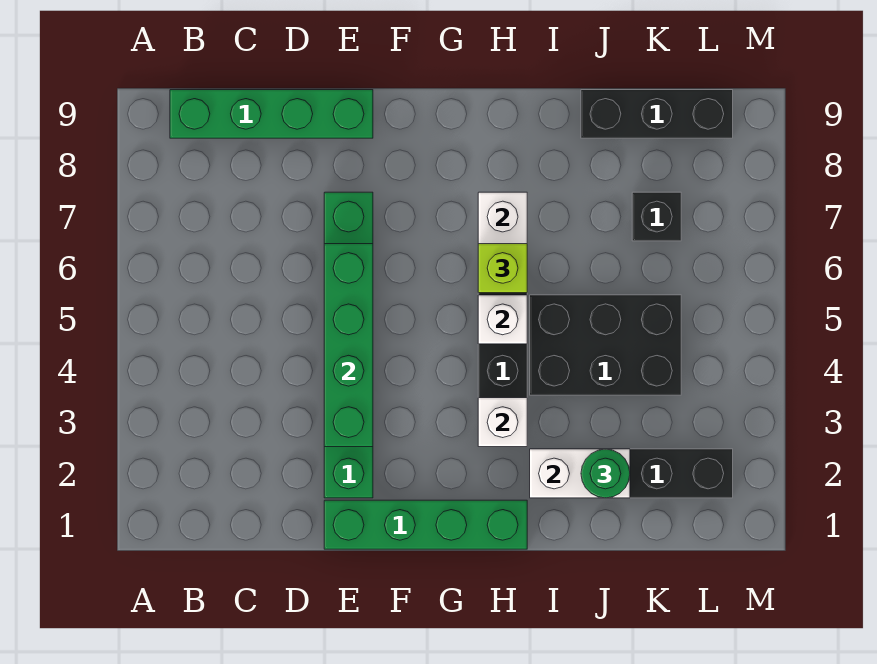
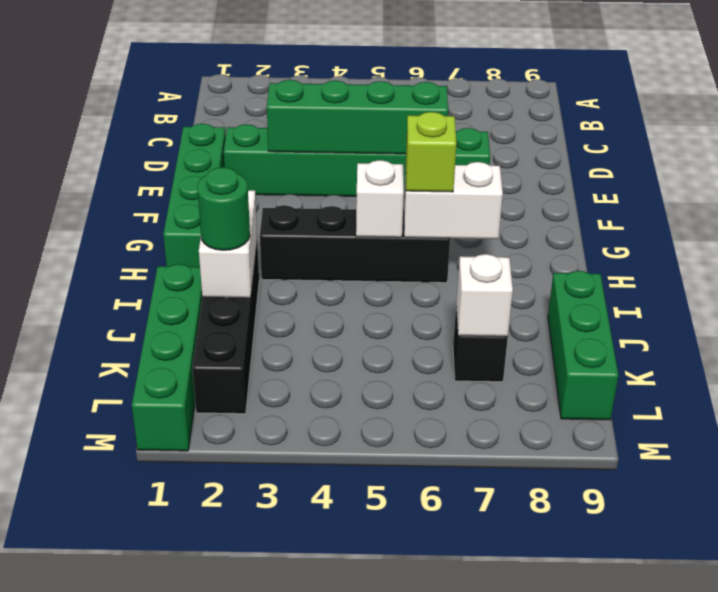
green 1x4 brick [170,90,373,138] -> green 1x4 brick moved to [132,264,202,451]
white 1x1 brick [478,398,527,447] -> white 1x1 brick moved to [456,254,513,337]
black 2x3 brick [530,295,681,395] -> none
black 1x3 brick [581,90,733,138] -> green 1x3 brick [548,271,618,420]

